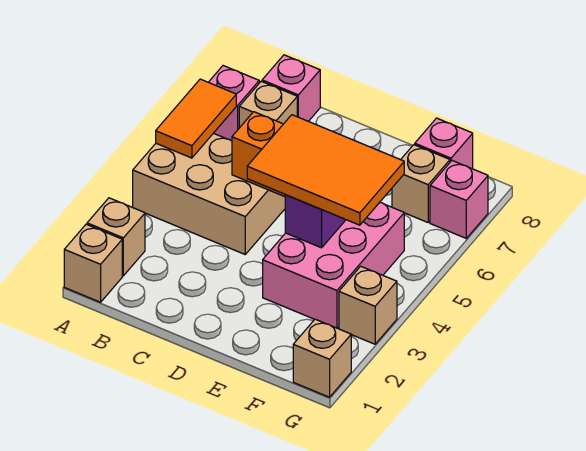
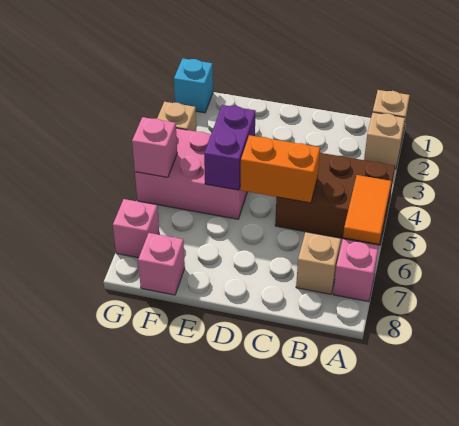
tan 2x3 brick [133,133,285,254] -> brown 2x3 brick [275,153,395,245]
pink 1x1 brick [262,55,320,121] -> pink 1x1 brick moved to [132,117,177,177]
orange 2x3 tile [247,115,404,225] -> none
pink 2x3 brick [263,203,404,328] -> pink 2x3 brick turned to [135,128,247,219]
tan 1x1 brick [392,145,450,222] -> none
tan 1x1 brick [293,319,351,397] -> cyan 1x1 brick [174,58,213,113]

